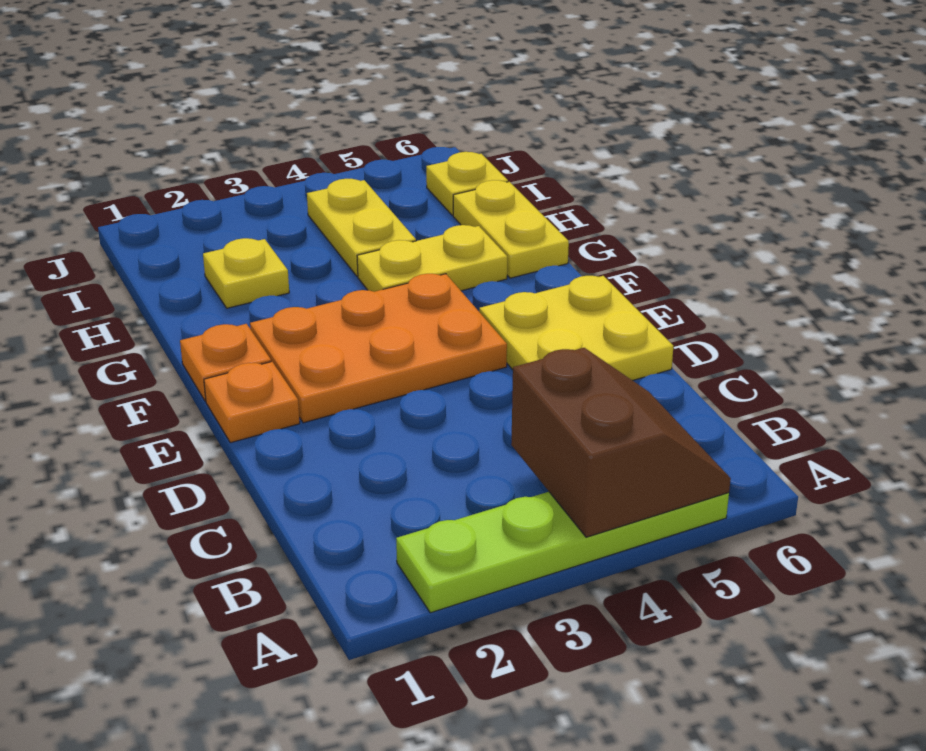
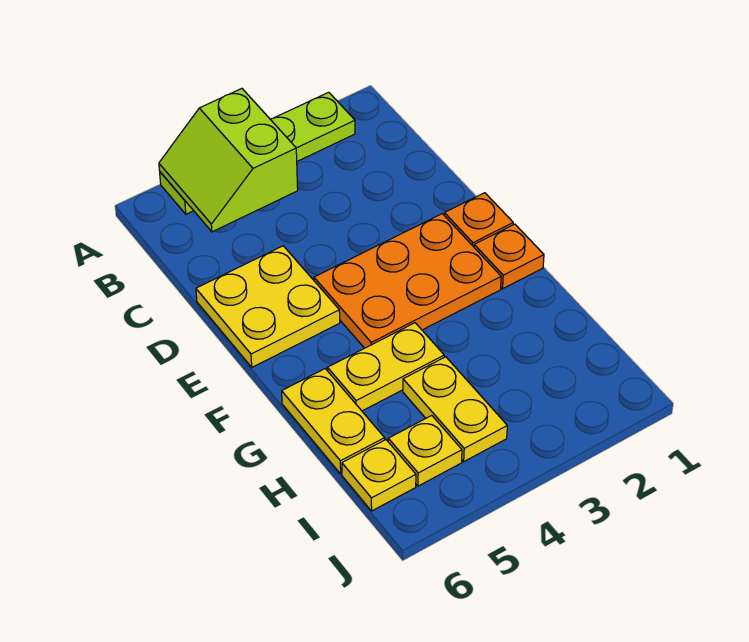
brown 2x2 slope [511,348,731,537] -> lime 2x2 slope [159,89,298,232]
yellow 1x1 plate [203,238,289,308] -> yellow 1x1 plate moved to [388,416,462,486]

